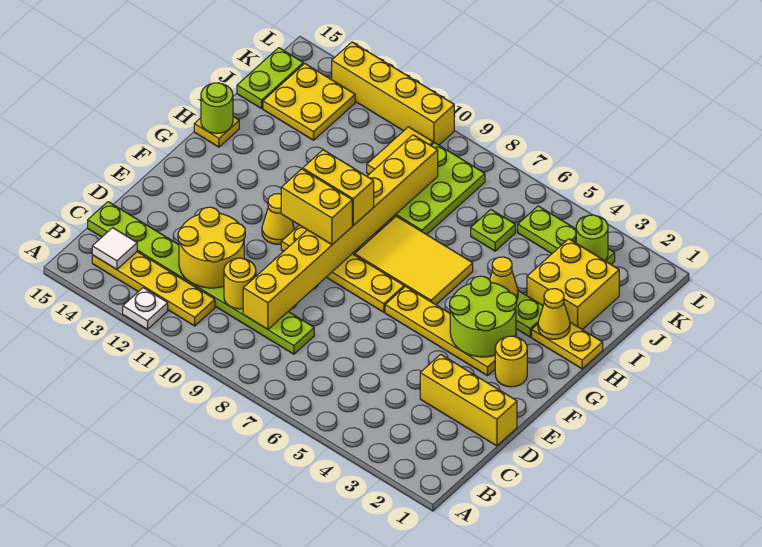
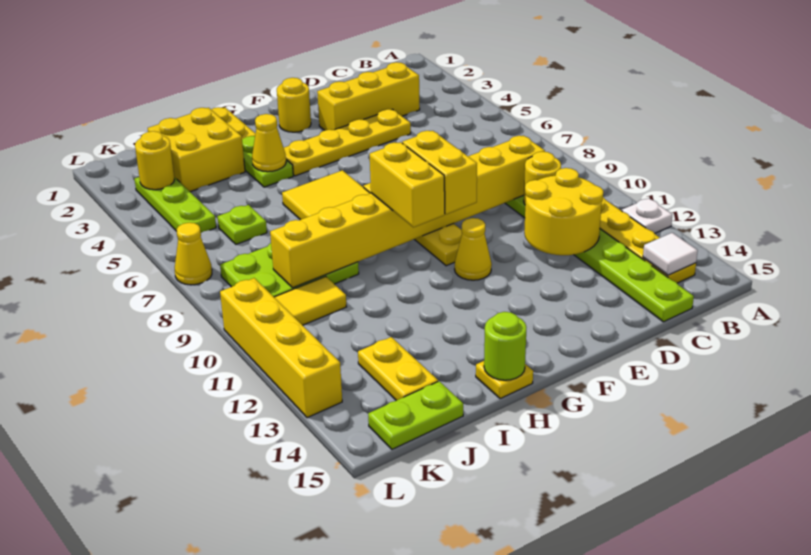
yellow 1x3 brick [420,354,517,446] -> yellow 1x3 brick turned to [317,62,420,130]
yellow 1x4 plate [385,286,495,376] -> yellow 1x4 plate turned to [284,109,411,176]
lime 2x2 round brick [450,276,517,357] -> none
yellow 1x1 cone [538,289,570,339] -> yellow 1x1 cone moved to [175,223,212,285]
yellow 2x2 plate [263,63,355,140] -> yellow 1x2 plate [358,337,438,400]
lime 1x1 round brick [576,215,608,261] -> yellow 1x1 round brick [135,131,174,190]

